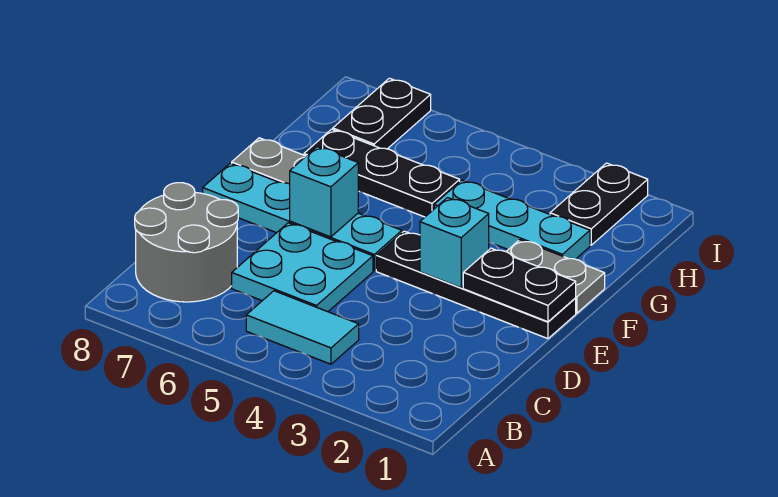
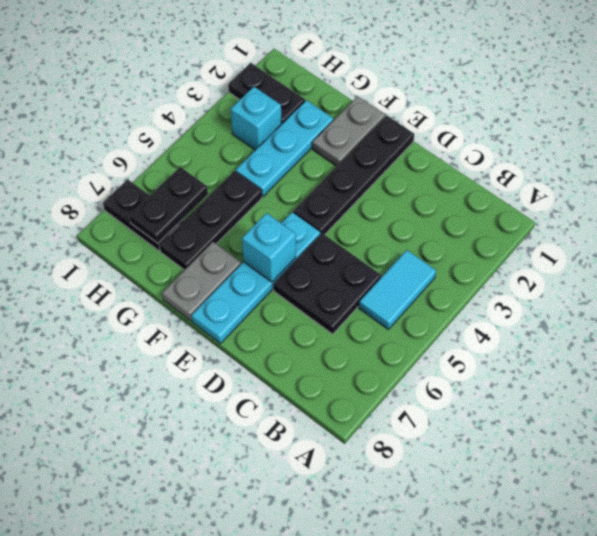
grey 2x2 round brick [135,183,238,302] -> none
cyan 2x2 plate [232,223,373,312] -> black 2x2 plate [273,233,381,334]
black 1x2 plate [463,248,576,322] -> black 1x2 plate moved to [129,167,208,243]
cyan 1x1 brick [420,198,489,288] -> cyan 1x1 brick moved to [231,87,281,150]

